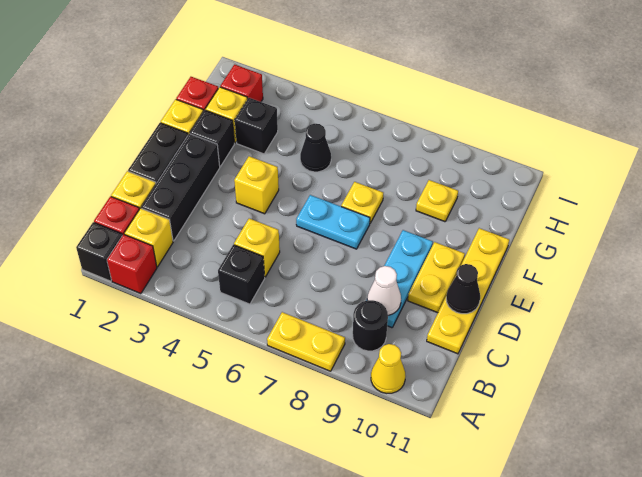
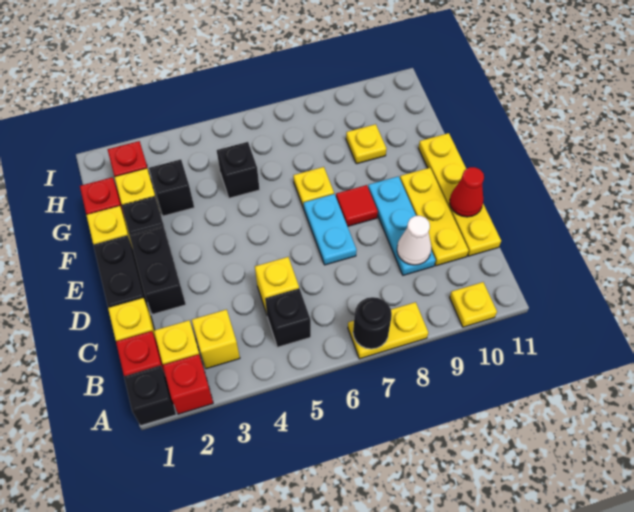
yellow 1x1 cone [371,344,406,393] -> yellow 1x1 plate [450,282,497,327]
black 1x1 round brick [353,300,388,351] -> black 1x1 round brick moved to [353,297,392,349]
black 1x3 brick [141,134,220,241] -> black 1x2 brick [130,226,186,314]
yellow 1x2 plate [408,242,465,313] -> yellow 1x3 plate [400,168,469,266]
black 1x1 cone [446,264,480,314] -> red 1x1 cone [450,167,484,217]
yellow 1x1 brick [234,156,279,214] -> yellow 1x1 brick moved to [192,310,240,369]
cyan 1x2 plate [296,195,370,249] -> cyan 1x2 plate turned to [304,194,357,265]
none -> red 1x1 tile [336,185,378,226]
black 1x1 cone [300,124,331,172] -> black 1x1 brick [217,142,260,198]

